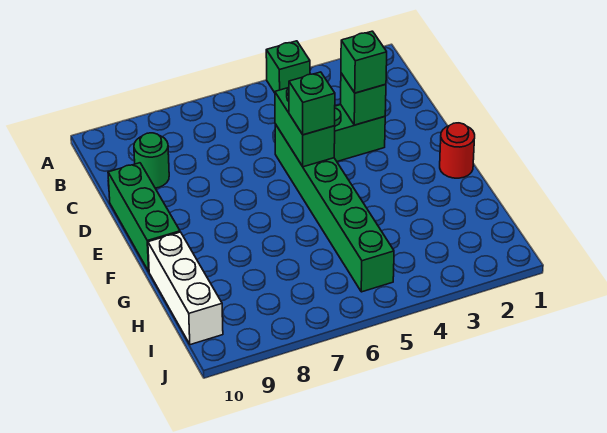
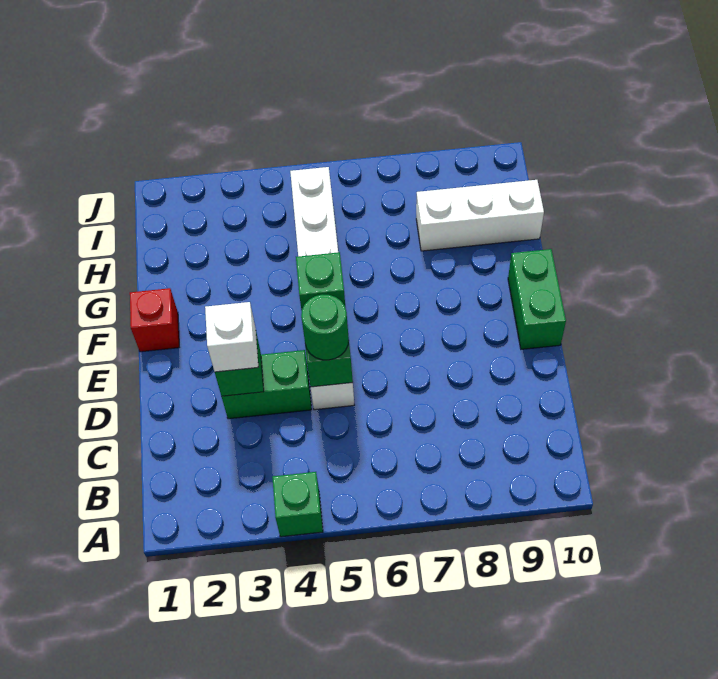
green 1x1 round brick [134,133,169,188] -> green 1x1 round brick moved to [301,295,349,360]
green 1x1 brick [341,31,387,93] -> white 1x1 brick [205,302,258,372]
green 1x6 brick [275,124,394,292] -> white 1x6 brick [290,167,354,410]
green 1x3 brick [108,163,180,271] -> green 1x2 brick [508,249,566,349]
red 1x1 round brick [440,123,475,178] -> red 1x1 brick [130,288,179,352]
white 1x3 brick [148,232,223,345] -> white 1x3 brick turned to [416,180,544,251]

